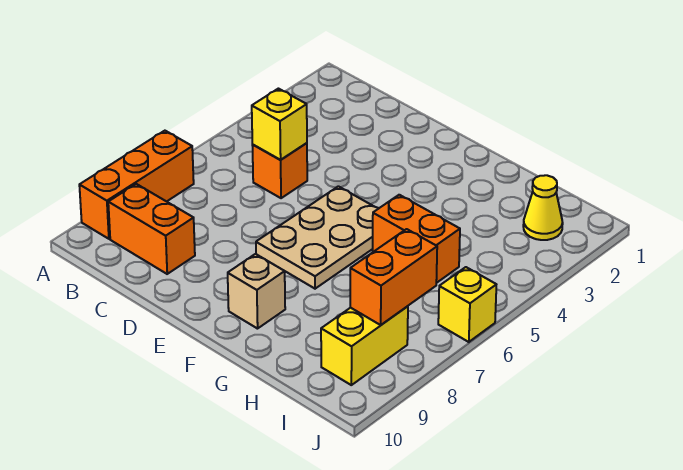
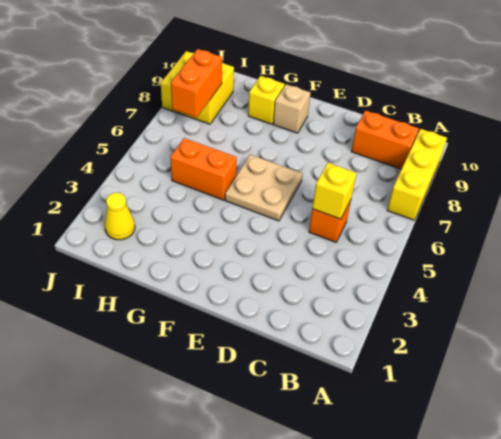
orange 1x3 brick [79,131,194,239] -> yellow 1x3 brick [387,129,447,220]
tan 2x3 plate [256,186,379,289] -> tan 2x2 plate [225,155,303,221]
yellow 1x2 brick [321,306,408,385] -> yellow 2x2 brick [161,51,234,124]
yellow 1x1 brick [438,267,496,342] -> yellow 1x1 brick moved to [248,76,285,124]

